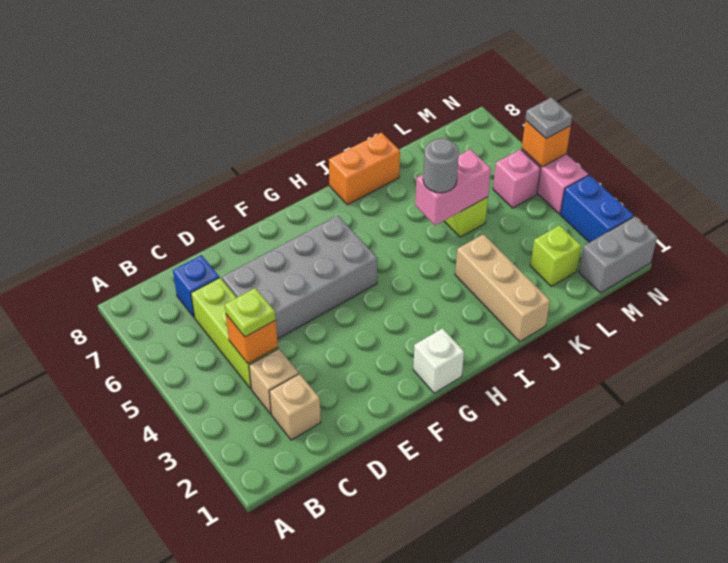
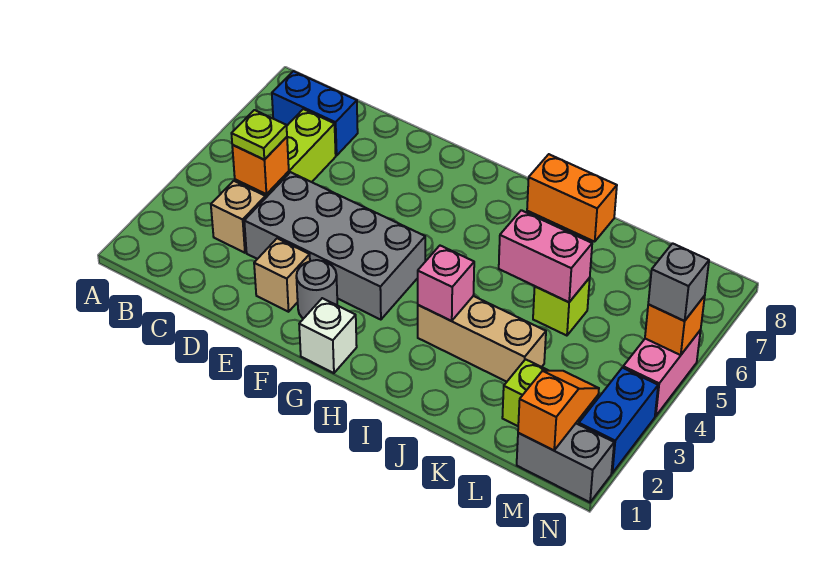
tan 1x1 brick [269,374,321,440] -> tan 1x1 brick moved to [254,238,310,312]
blue 1x1 brick [173,255,219,317] -> blue 1x2 brick [272,71,358,156]
grey 2x4 brick [222,216,377,339] -> grey 2x4 brick moved to [244,172,425,320]
tan 1x3 brick [455,234,550,342] -> tan 1x3 brick turned to [418,296,546,382]
grey 1x1 round brick [423,138,459,193] -> grey 1x1 round brick moved to [296,260,337,319]
none -> orange 1x2 slope [518,371,599,450]
pink 1x1 brick [493,149,541,208] -> pink 1x1 brick moved to [418,246,474,321]
grey 1x1 plate [525,97,572,139] -> grey 1x1 brick [648,243,709,321]

